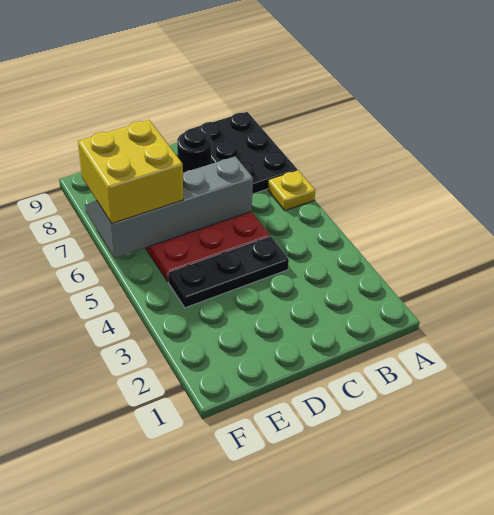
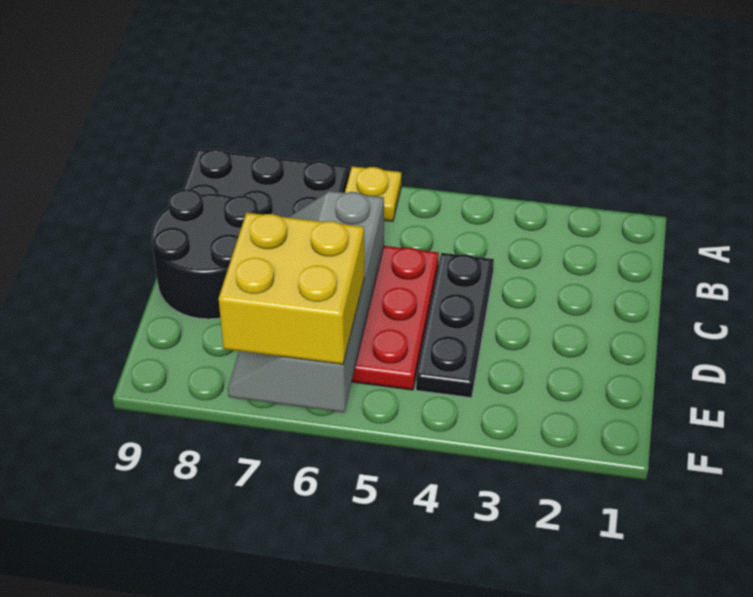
black 1x1 round brick [177,128,212,173] -> black 2x2 round brick [152,189,258,319]

